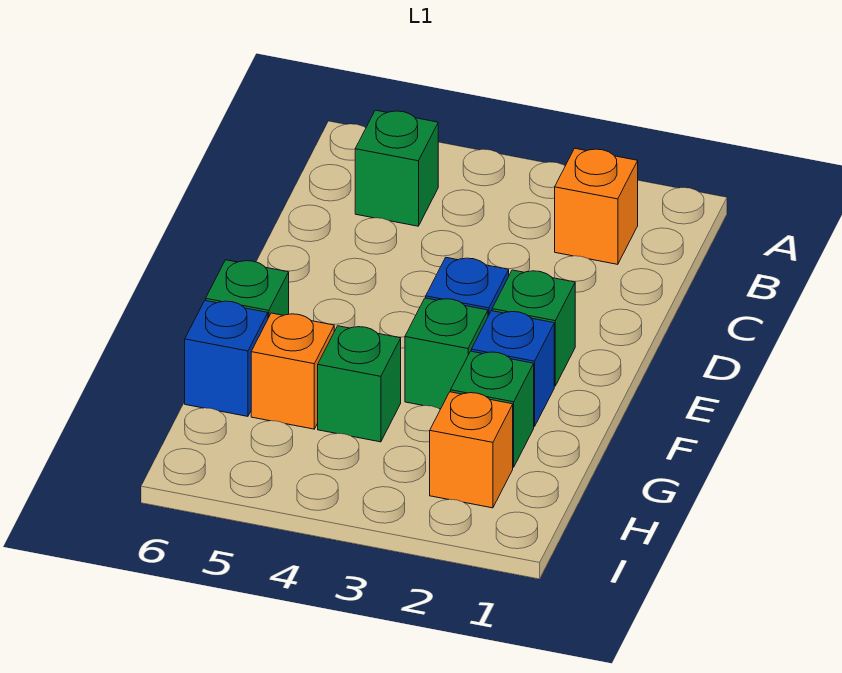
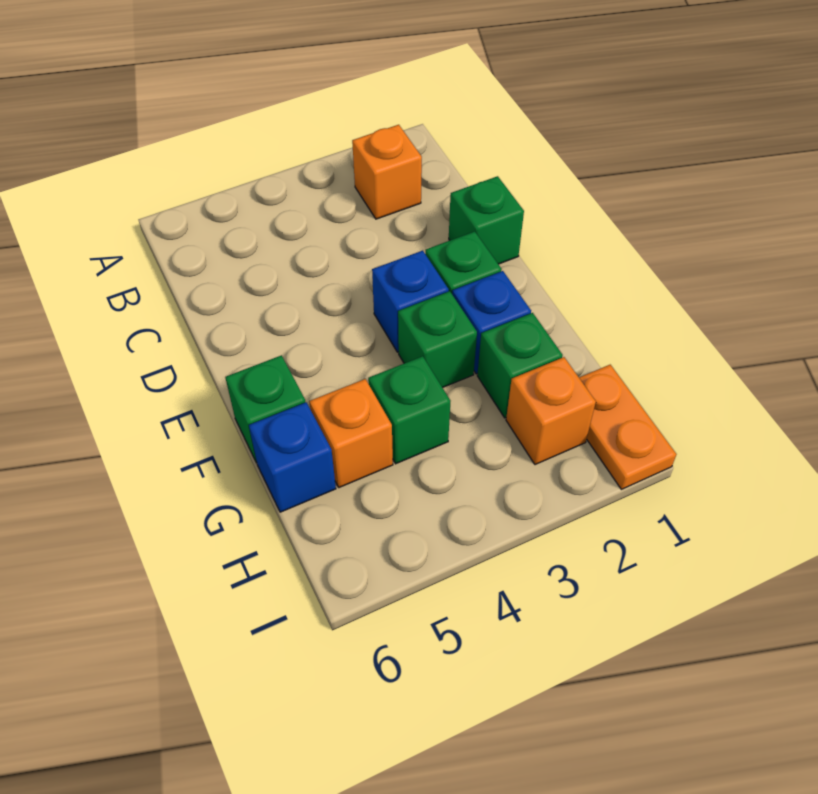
green 1x1 brick [355,110,438,226] -> green 1x1 brick moved to [449,176,524,264]
none -> orange 1x2 plate [579,365,676,489]

